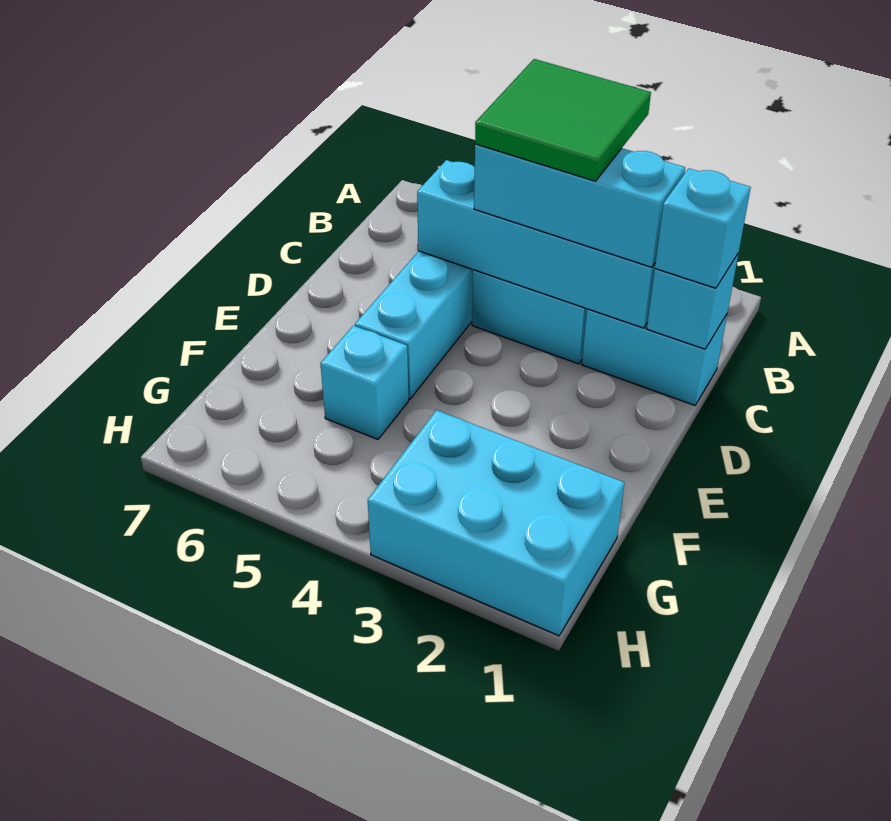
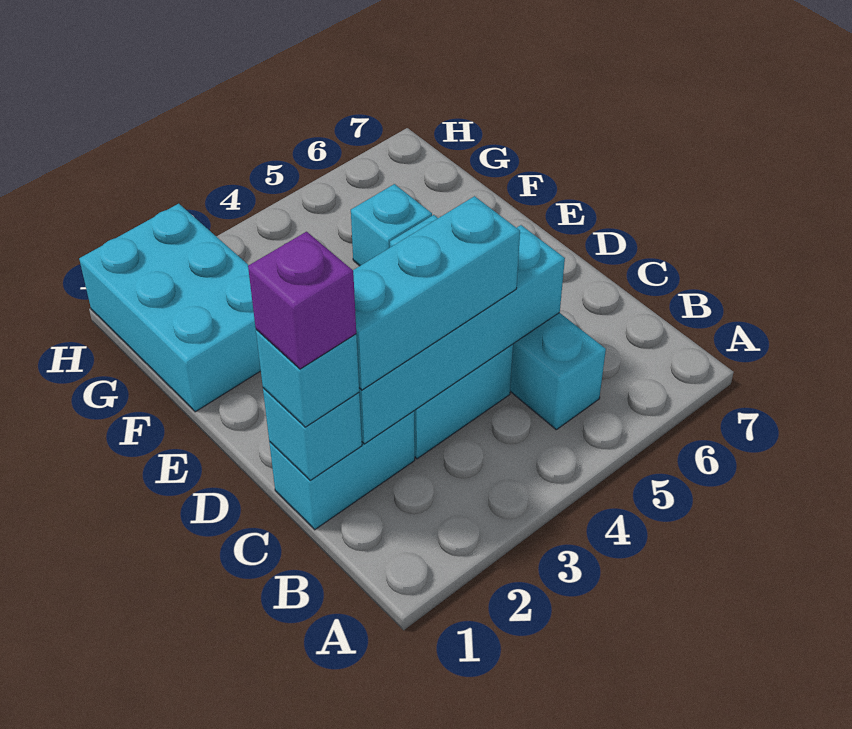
green 2x2 tile [475,59,651,181] -> none
none -> purple 1x1 brick [248,232,356,369]
cyan 2x3 brick [368,410,624,636] -> cyan 2x3 brick turned to [79,204,261,412]

